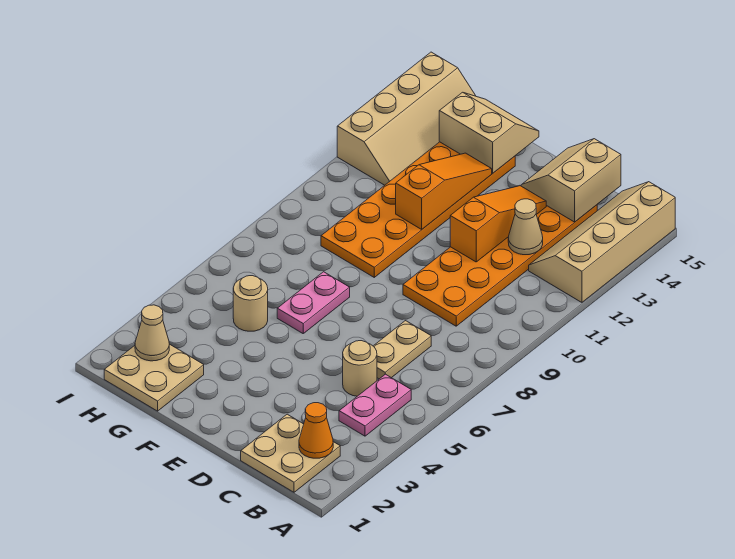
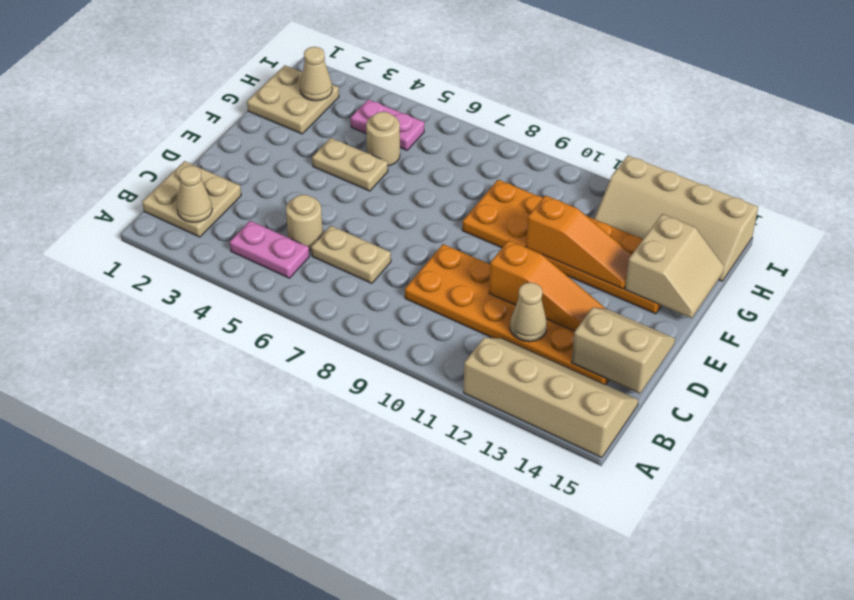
orange 1x1 cone [299,403,333,458] -> tan 1x1 cone [177,166,212,222]
none -> tan 1x2 plate [312,138,388,191]
pink 1x2 plate [277,272,350,333] -> pink 1x2 plate moved to [351,99,424,150]

